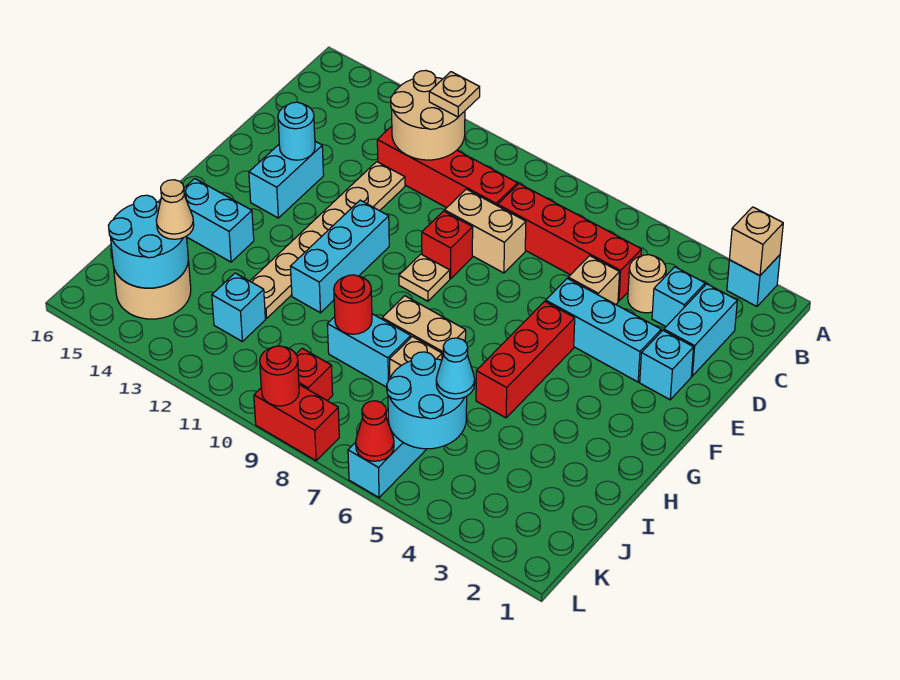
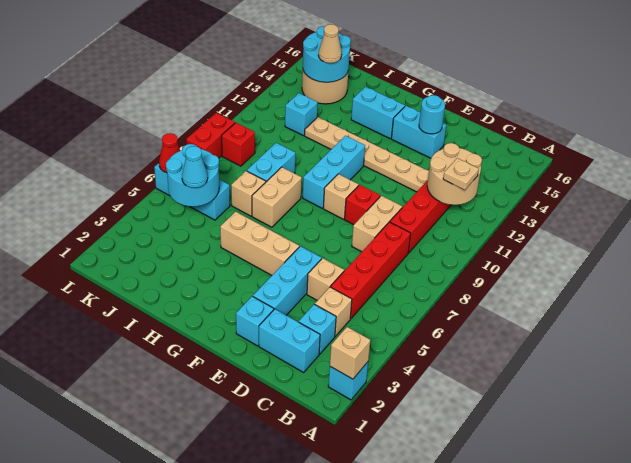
tan 1x1 round brick [628,255,666,313] -> tan 1x1 brick [315,287,352,336]
red 1x3 brick [476,301,575,418] -> tan 1x3 brick [220,212,299,275]
tan 1x1 plate [399,254,450,301] -> tan 1x1 brick [323,174,359,219]
cyan 1x3 brick [290,200,389,313] -> cyan 1x3 brick turned to [303,136,365,208]
cyan 1x2 brick [184,179,254,262] -> cyan 1x2 brick turned to [351,87,405,138]
red 1x1 round brick [334,275,372,334] -> none
red 1x1 round brick [260,346,299,406] -> none

